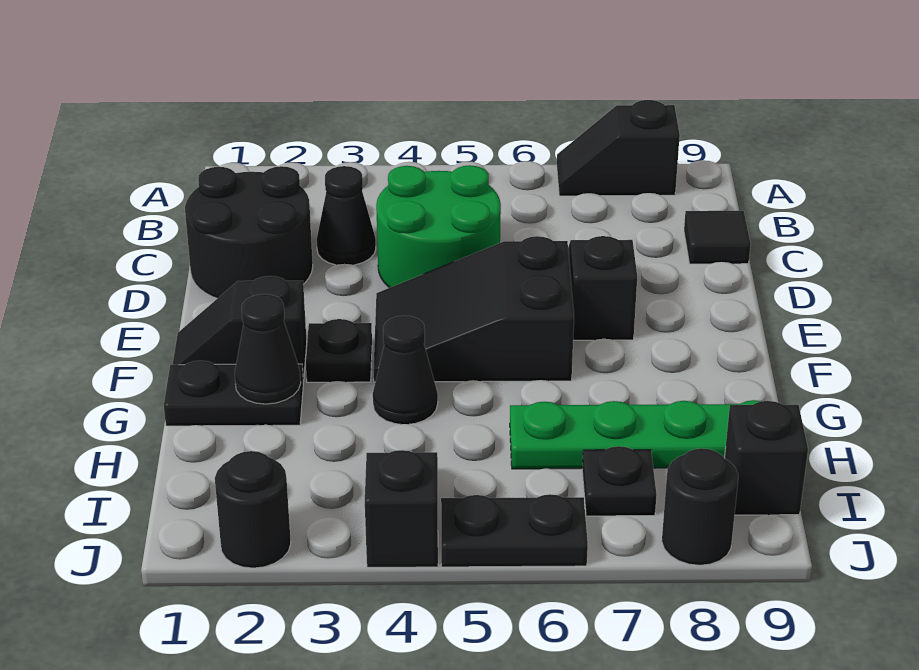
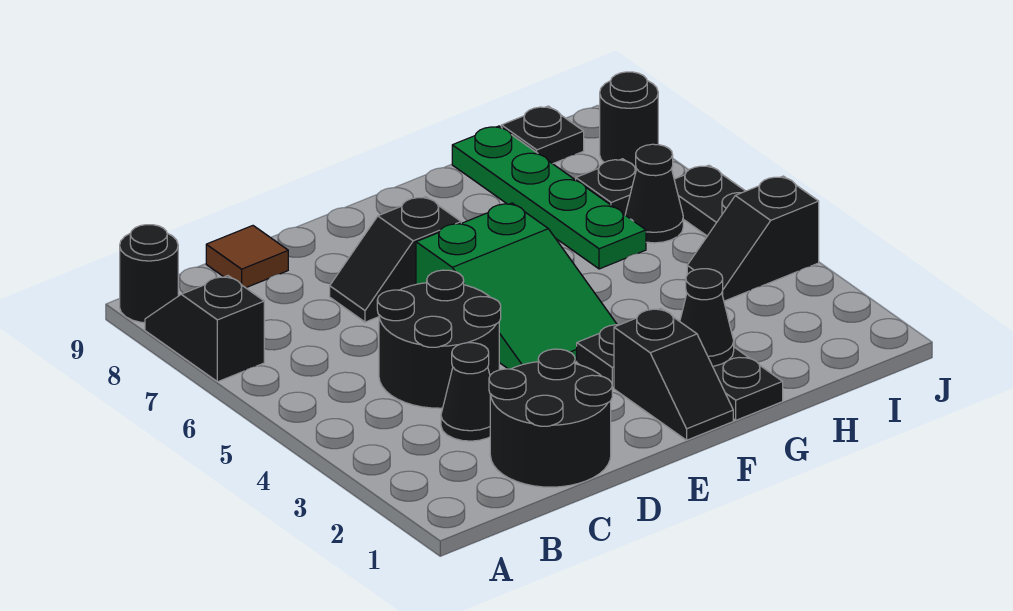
black 1x2 slope [557,100,680,196] -> black 1x2 slope turned to [145,276,264,382]
green 2x2 round brick [376,165,501,288] -> black 2x2 round brick [377,270,501,408]
black 1x1 tile [684,211,751,264] -> brown 1x1 tile [206,226,288,288]
black 2x3 slope [373,236,574,382] -> green 2x3 slope [416,203,617,369]
black 1x1 cone [373,316,438,424] -> black 1x1 cone moved to [625,144,683,243]
black 1x1 brick [724,401,808,515] -> black 1x1 plate [501,106,584,164]
black 1x1 round brick [215,451,291,568] -> black 1x1 round brick moved to [120,225,178,323]

